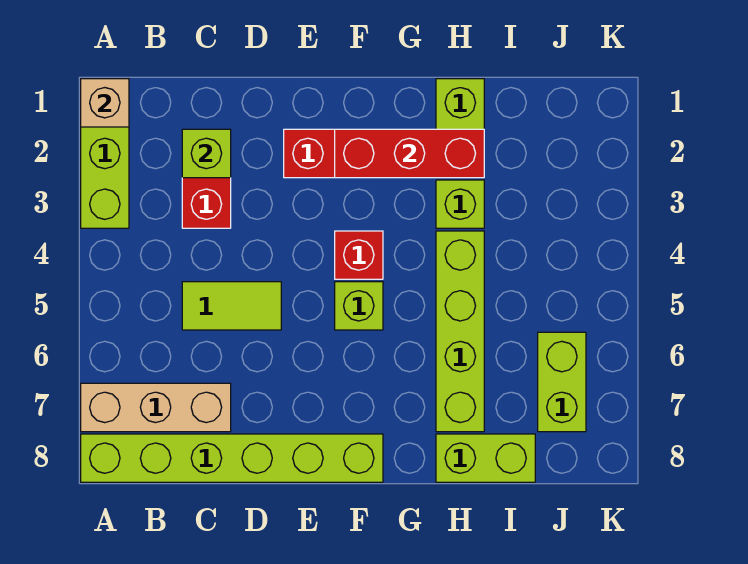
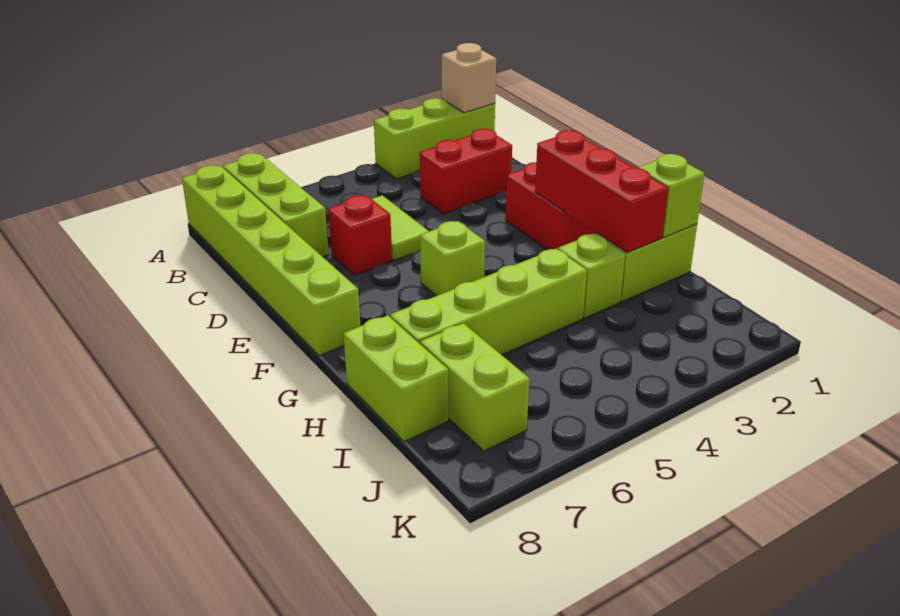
tan 1x3 brick [81,383,231,432] -> lime 1x3 brick [223,153,329,257]
lime 1x1 brick [182,129,231,178] -> lime 1x1 brick moved to [638,154,705,237]
red 1x1 brick [335,231,383,279] -> red 1x1 brick moved to [328,195,392,275]
lime 1x2 brick [538,332,586,432] -> lime 1x2 brick turned to [420,323,529,451]

